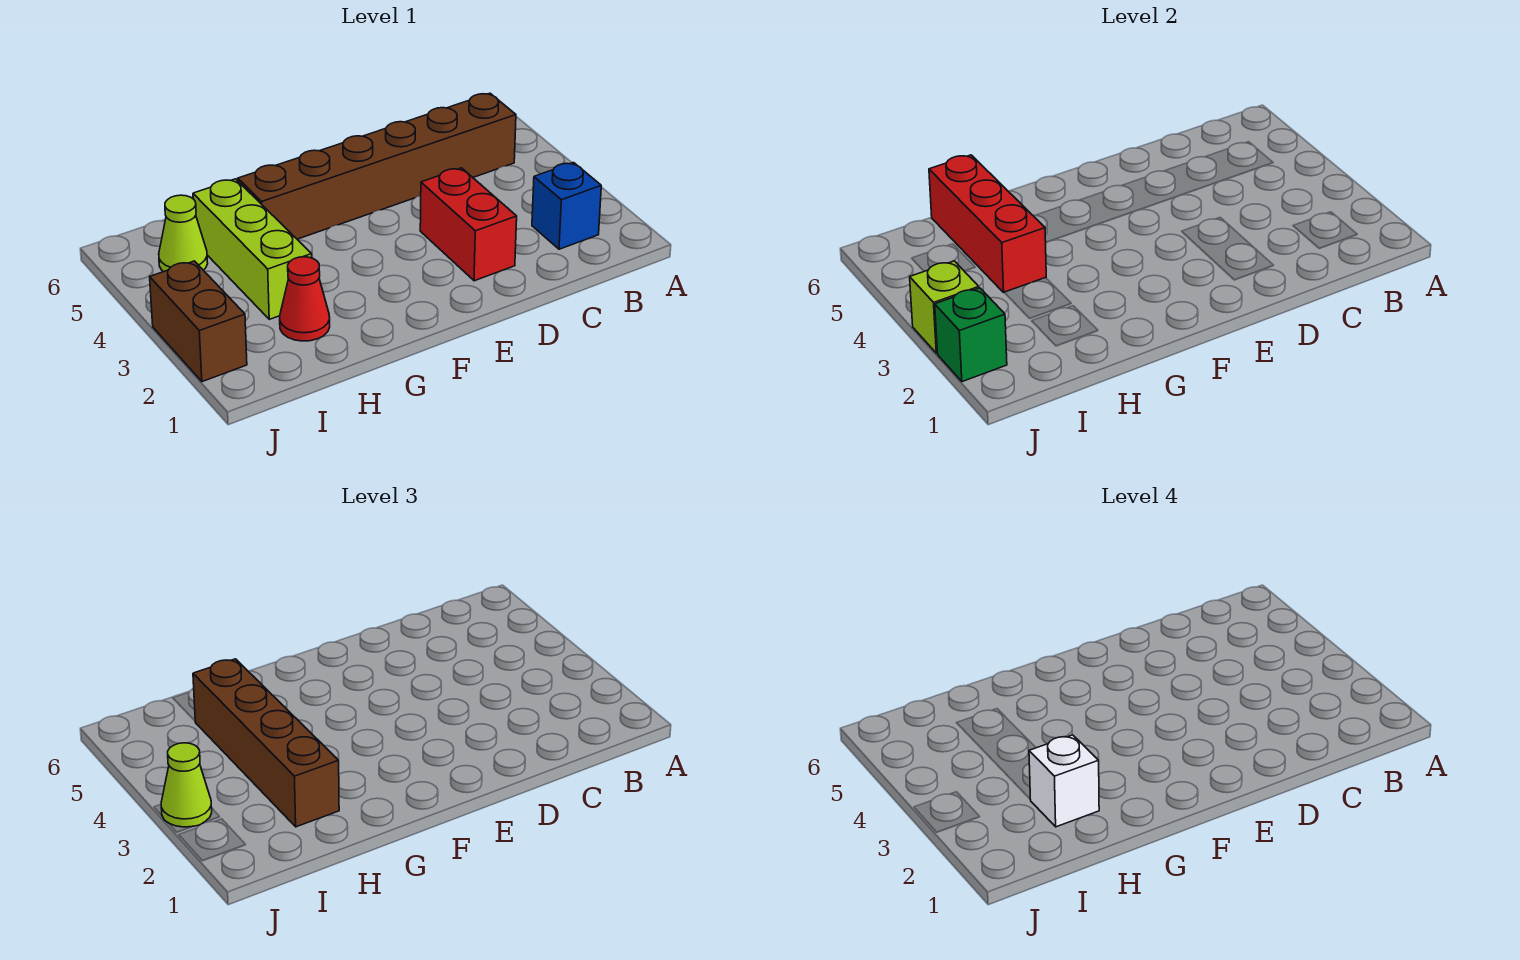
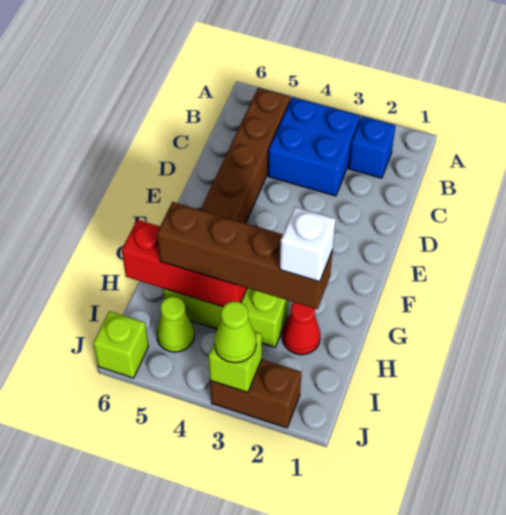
none -> blue 2x2 brick [268,97,360,196]
red 1x2 brick [420,168,517,281] -> none
green 1x1 brick [935,288,1007,382] -> none
none -> lime 1x1 brick [93,311,148,378]

